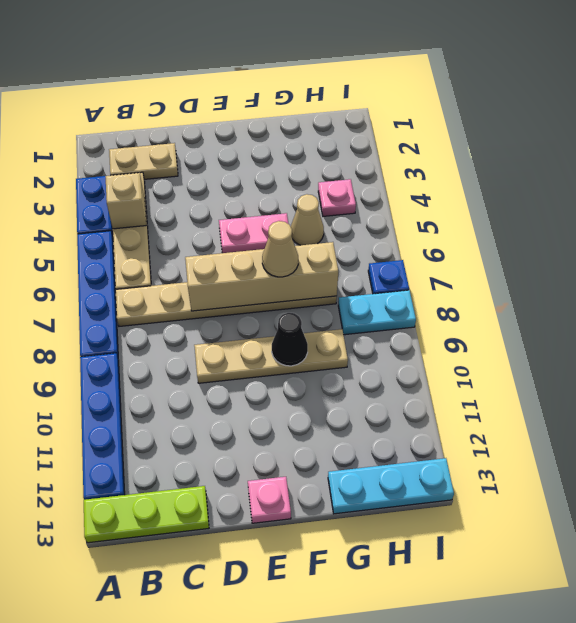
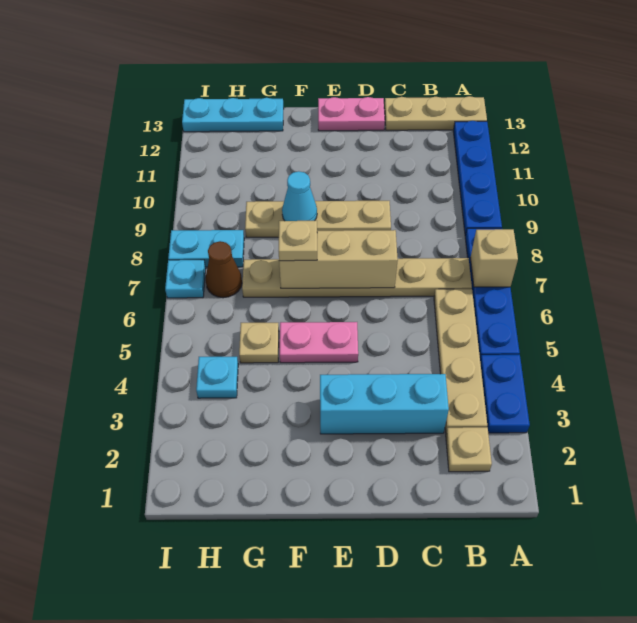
lime 1x3 plate [84,486,209,543] -> tan 1x3 plate [384,96,487,130]
tan 1x2 plate [109,143,178,179] -> tan 1x1 plate [446,427,492,472]
tan 1x1 brick [106,173,146,229] -> tan 1x1 brick moved to [470,229,518,287]
none -> cyan 1x3 brick [320,374,449,434]
tan 1x4 brick [185,242,338,311] -> tan 1x3 brick [279,230,398,288]
pink 1x1 plate [248,477,291,523] -> pink 1x2 plate [318,97,385,131]
tan 1x1 cone [262,221,298,277] -> tan 1x1 plate [279,221,317,261]
black 1x1 cone [272,313,308,366] -> cyan 1x1 cone [282,171,317,221]
tan 1x1 cone [291,194,324,245] -> tan 1x1 plate [239,323,279,363]
pink 1x1 plate [318,179,356,216] -> cyan 1x1 plate [196,357,238,398]
none -> brown 1x1 cone [206,241,242,298]
blue 1x1 plate [368,260,409,294] -> cyan 1x1 plate [165,260,206,298]

